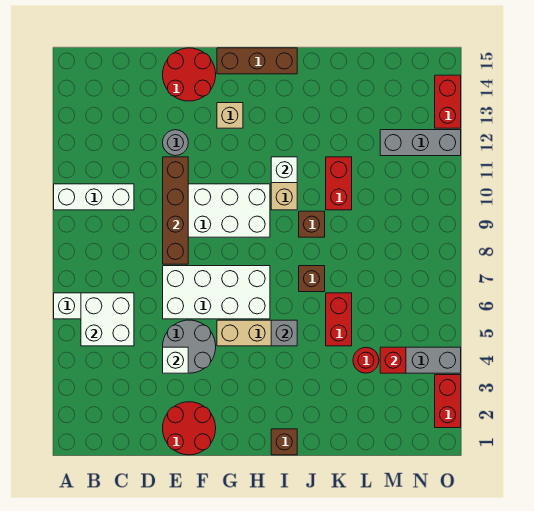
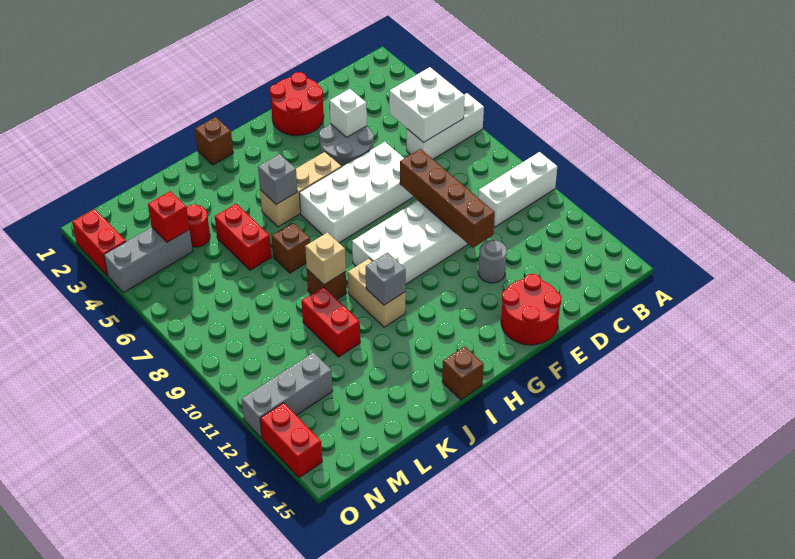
tan 1x1 brick [217,103,243,128] -> tan 1x1 brick moved to [305,232,346,285]
brown 1x3 brick [217,48,297,74] -> brown 1x1 brick [442,346,484,400]
white 1x1 brick [271,157,297,183] -> grey 1x1 brick [366,252,406,305]

